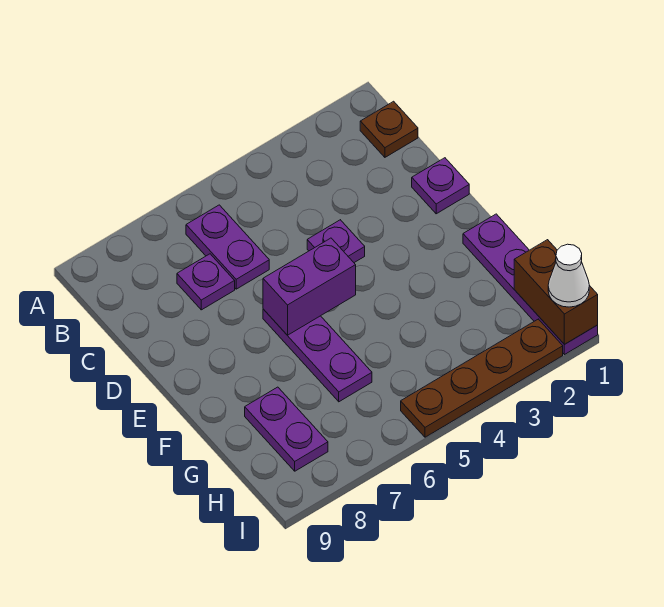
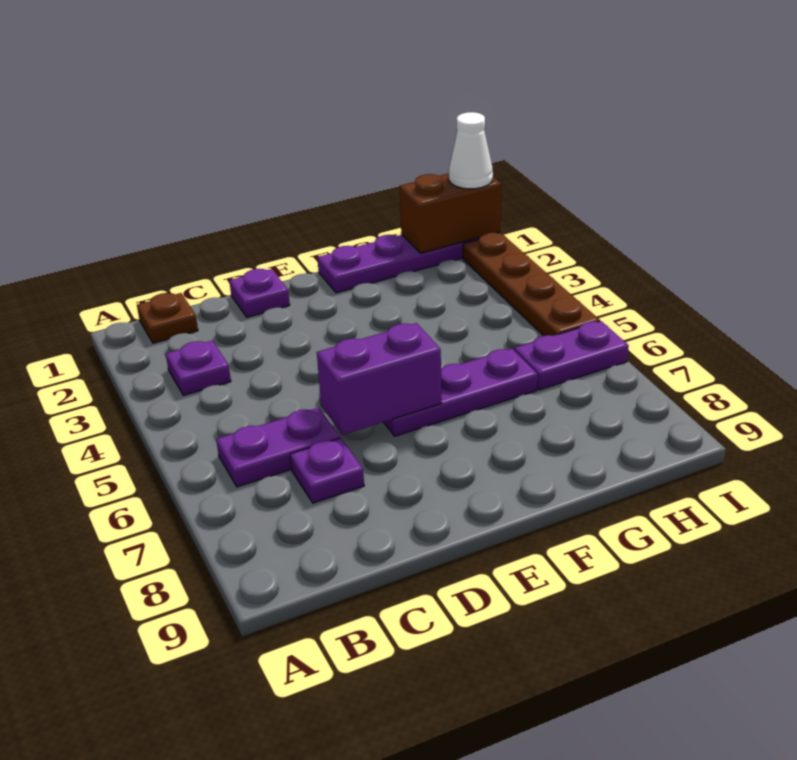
purple 1x1 plate [307,220,365,263] -> purple 1x1 plate moved to [166,341,231,395]
purple 1x2 brick [263,238,356,335] -> purple 1x2 brick turned to [317,323,442,435]
purple 1x2 plate [245,387,328,471] -> purple 1x2 plate moved to [514,321,629,390]

